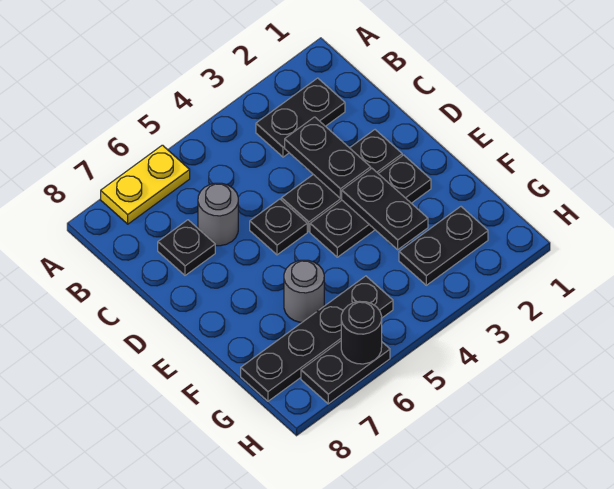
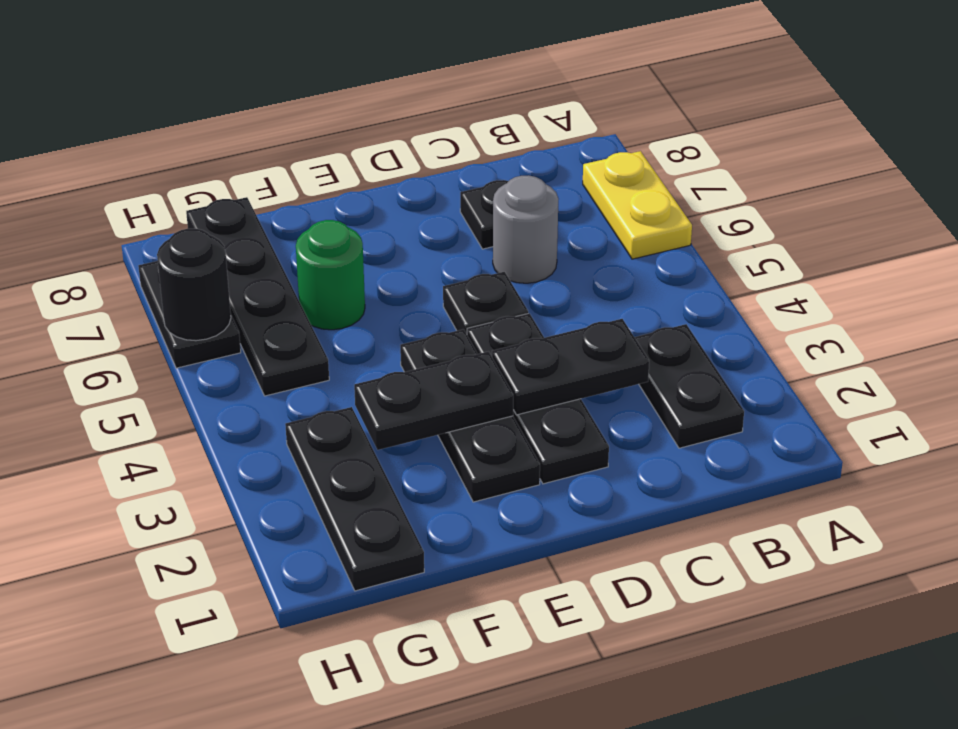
grey 1x1 round brick [284,260,324,322] -> green 1x1 round brick [296,220,365,330]
black 1x2 plate [399,207,488,285] -> black 1x3 plate [285,407,424,591]

